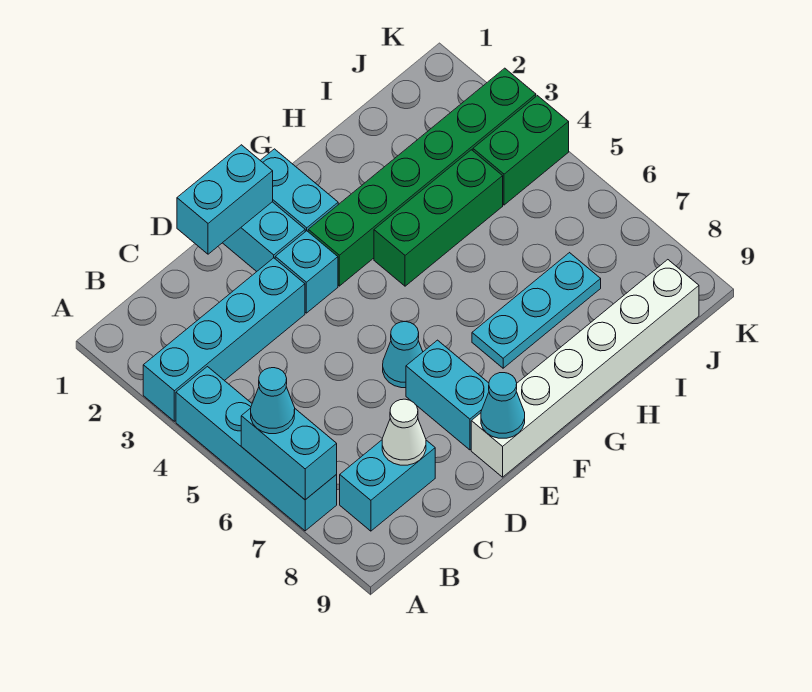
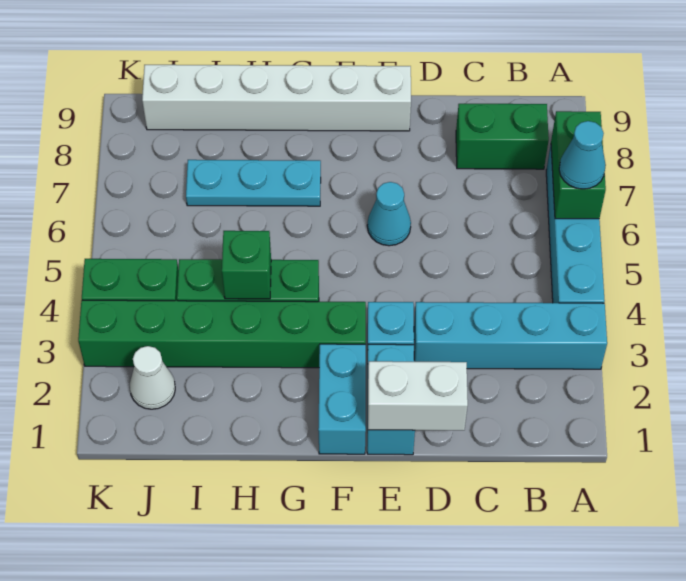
cyan 1x2 brick [241,408,337,500] -> green 1x2 brick [551,111,606,219]
cyan 1x2 brick [340,440,435,531] -> green 1x2 brick [456,104,549,169]
white 1x1 cone [382,399,426,465] -> white 1x1 cone moved to [130,346,175,409]
cyan 1x2 brick [177,145,273,254] -> white 1x2 brick [368,361,468,430]
cyan 1x2 brick [406,340,489,450] -> none
cyan 1x1 cone [481,373,525,438] -> none
none -> green 1x1 brick [222,231,271,299]

